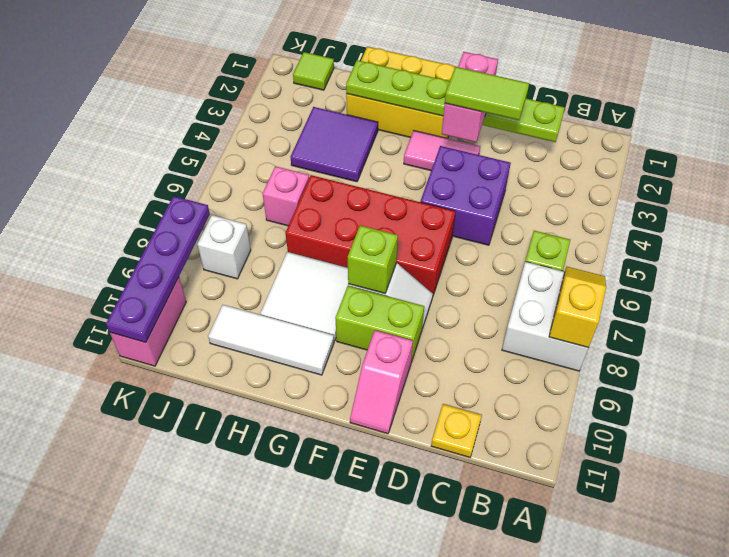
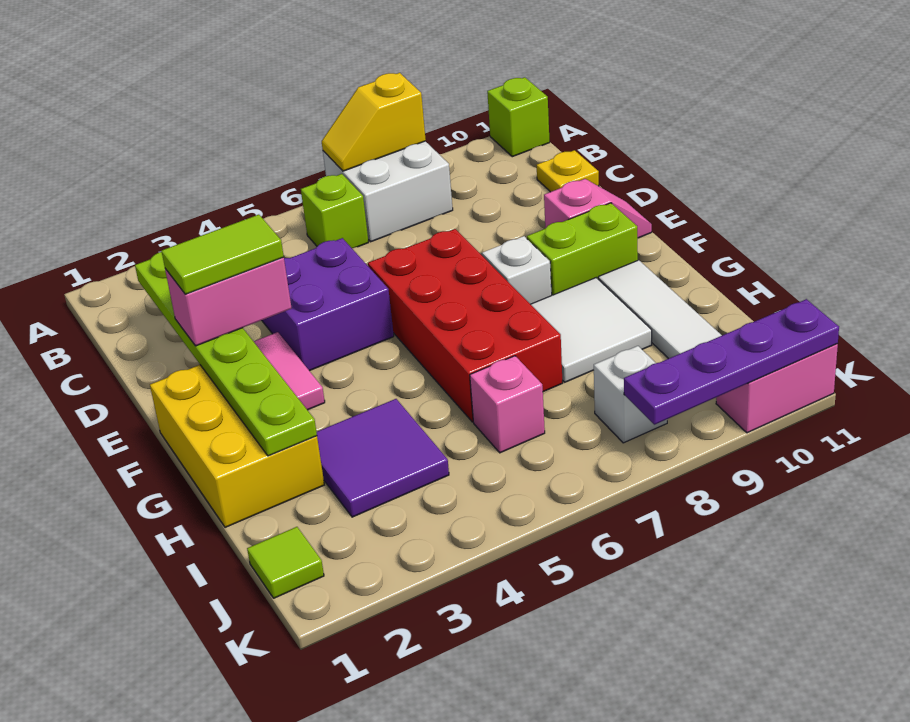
lime 1x2 tile [445,67,529,120] -> lime 1x2 tile turned to [161,215,284,294]
lime 1x2 brick [335,286,424,362] -> lime 1x2 brick turned to [527,203,638,295]
lime 1x1 brick [348,225,398,293] -> lime 1x1 brick moved to [487,77,550,157]

